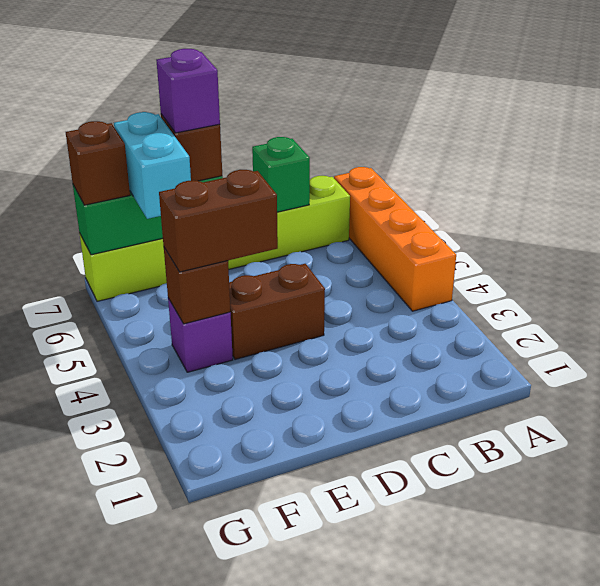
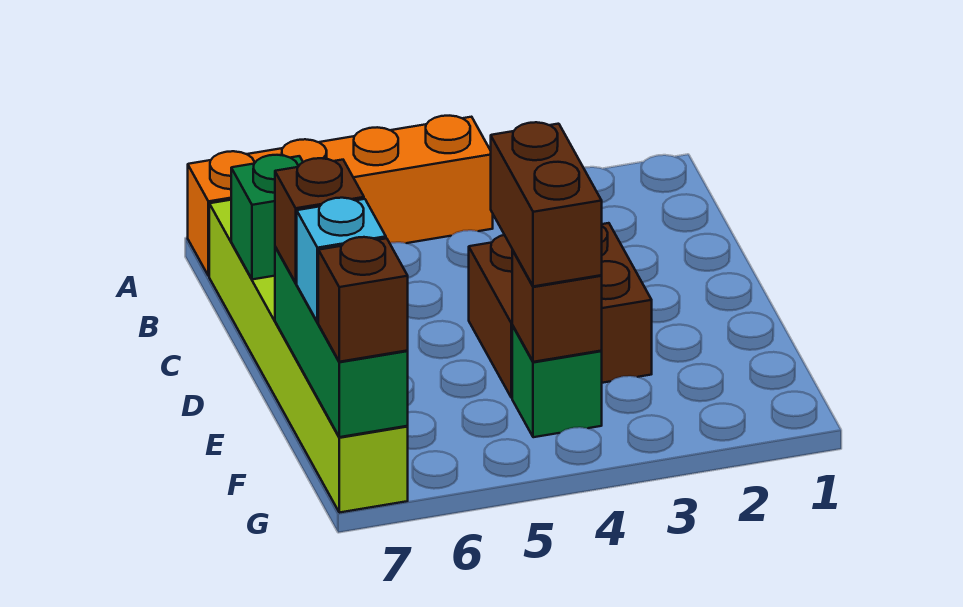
brown 1x2 brick [229,264,325,359] -> brown 2x2 brick [469,223,652,398]
purple 1x1 brick [156,49,220,133] -> none
purple 1x1 brick [168,298,233,372] -> green 1x1 brick [512,325,602,437]
cyan 1x2 brick [114,112,191,219] -> cyan 1x1 brick [297,198,386,322]

